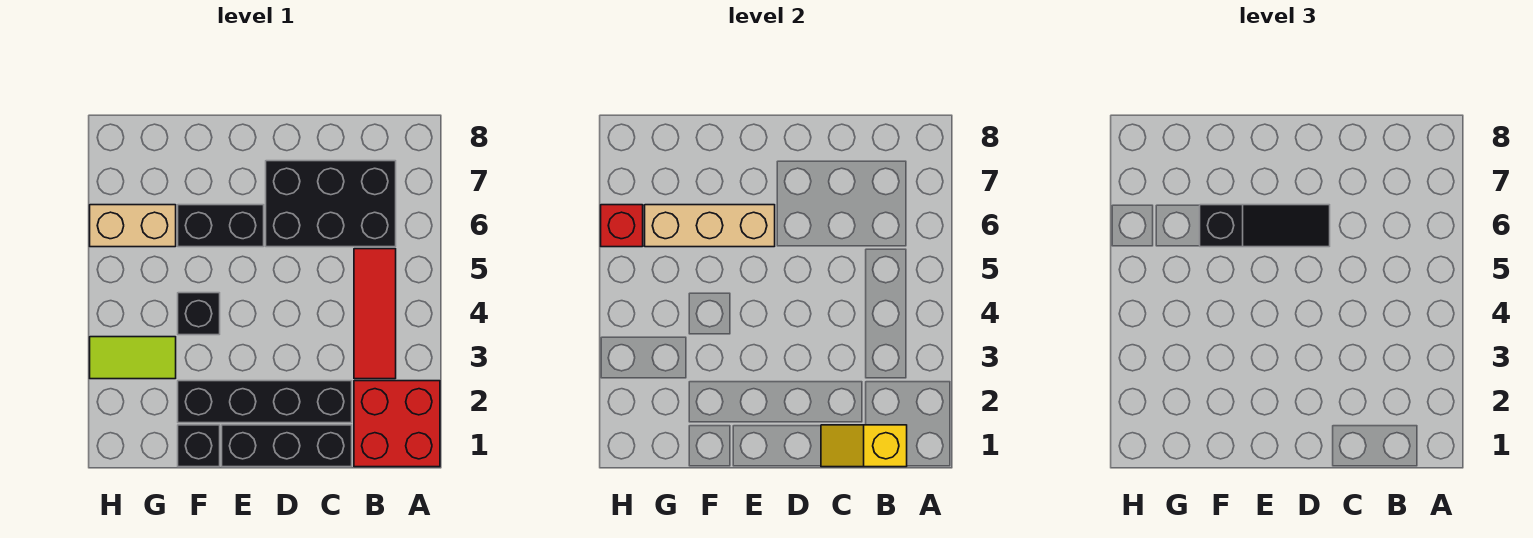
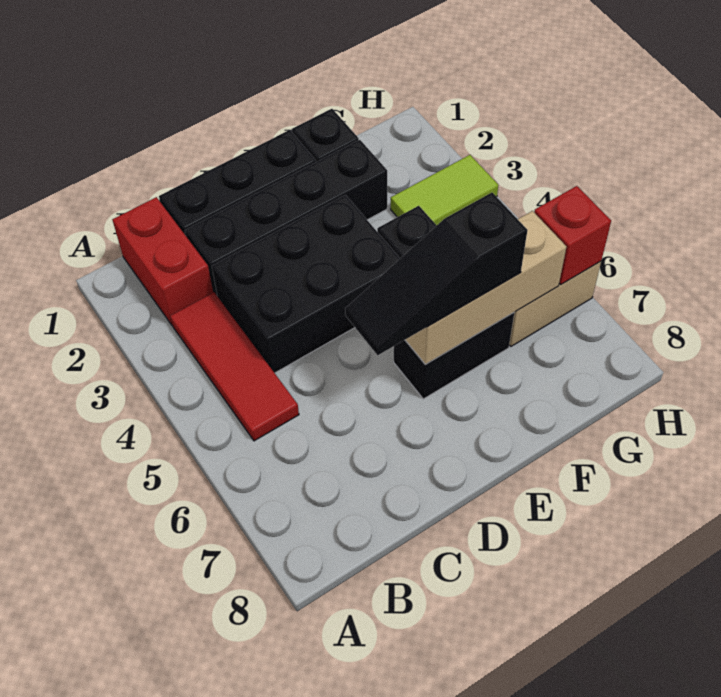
red 2x2 brick [354,381,440,467] -> red 1x2 brick [112,197,213,325]
yellow 1x2 slope [821,425,907,467] -> none
black 2x3 brick [266,161,396,247] -> black 2x3 brick moved to [212,195,400,373]

